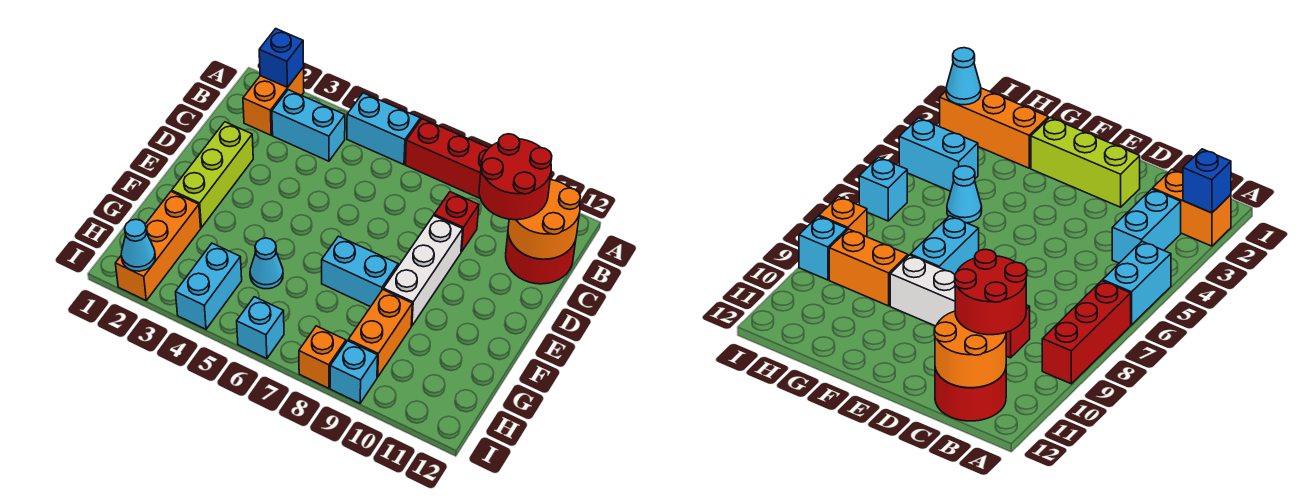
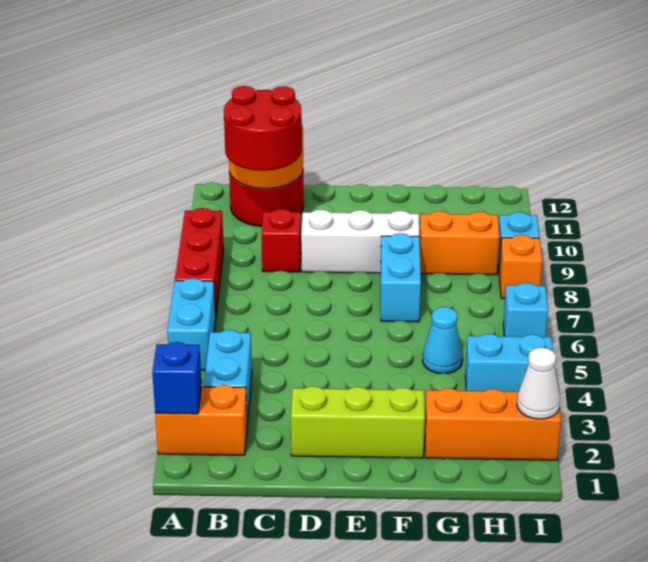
cyan 1x1 cone [121,219,155,271] -> white 1x1 cone [517,347,560,419]

